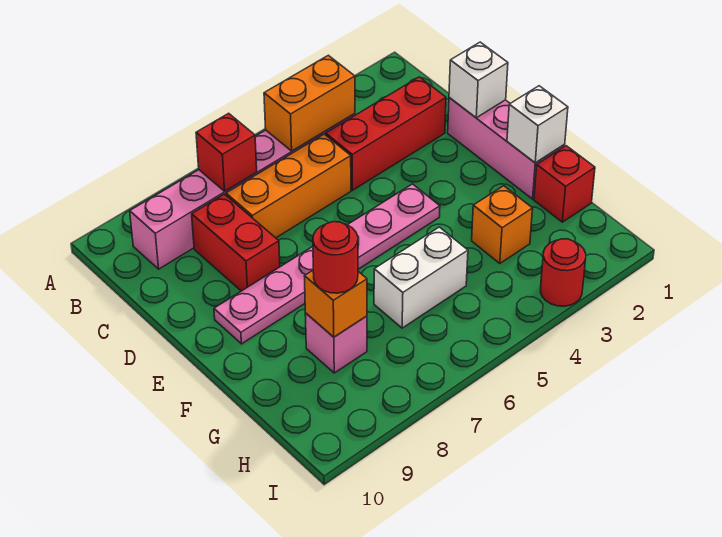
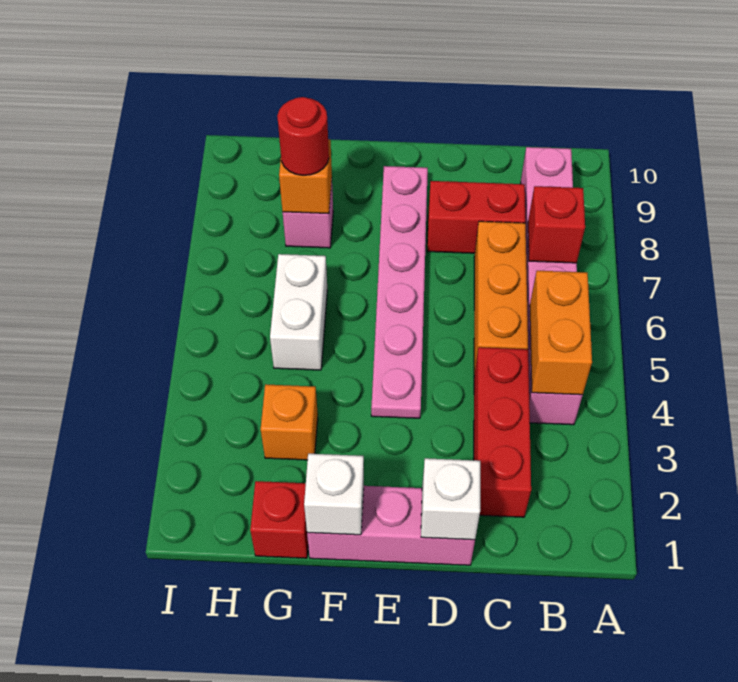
red 1x1 round brick [541,239,586,306] -> none

